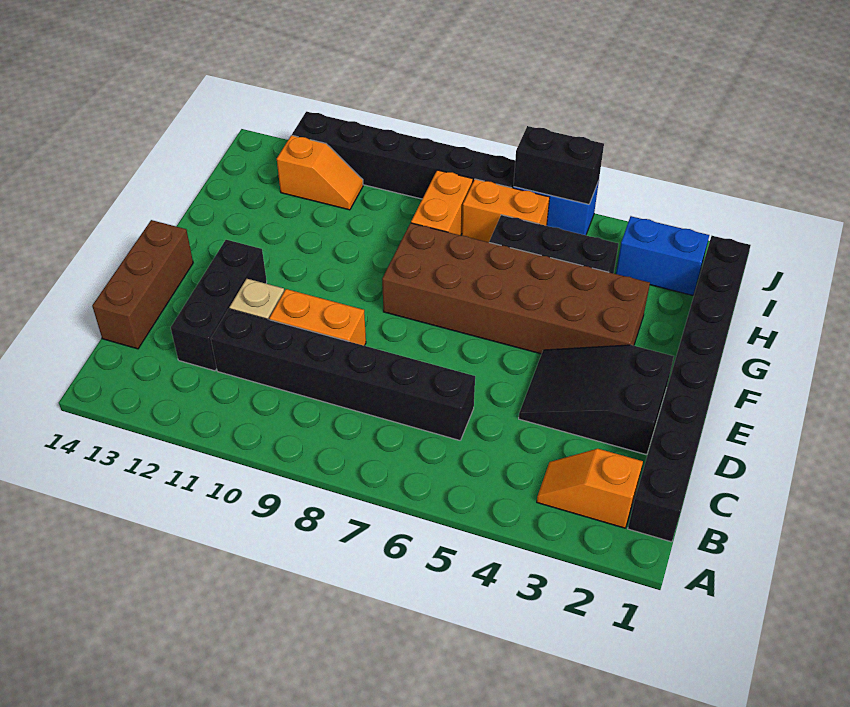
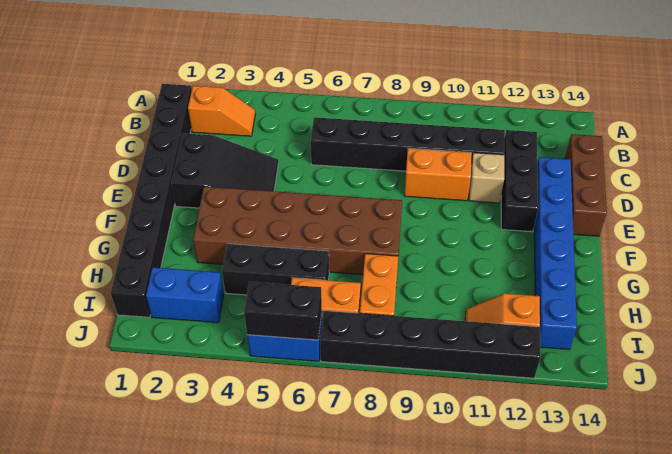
none -> blue 1x6 brick [534,157,577,350]

